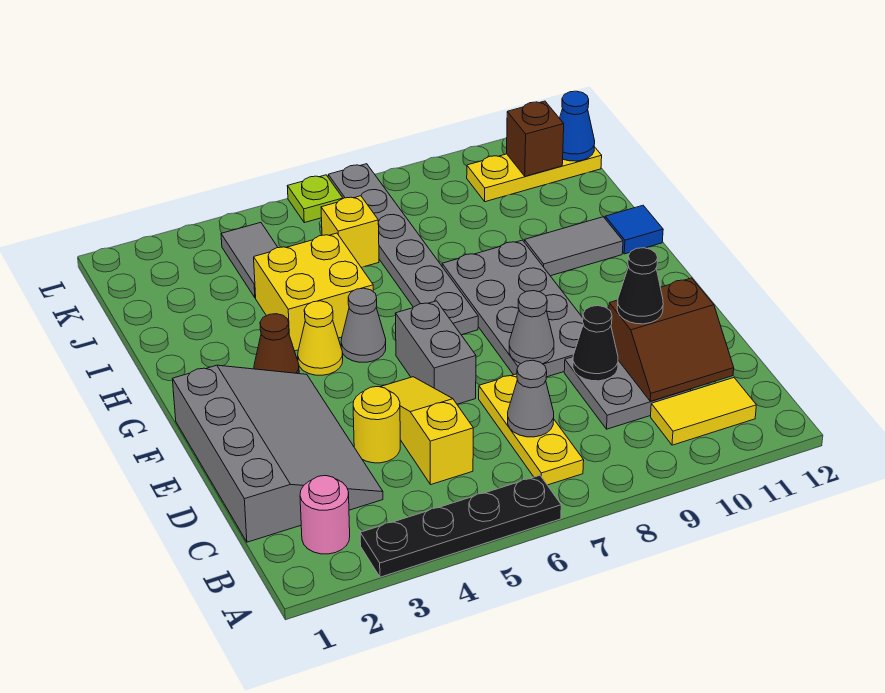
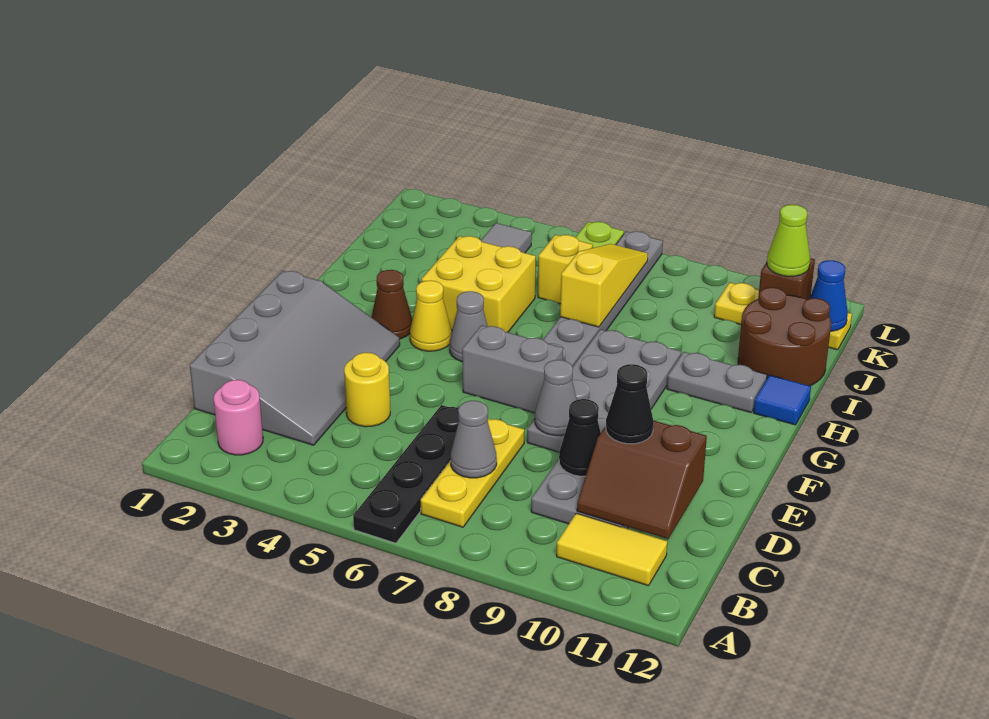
black 1x4 plate [360,475,561,577] -> black 1x4 plate turned to [353,405,459,543]
yellow 1x3 slope [381,377,473,485] -> yellow 1x3 slope moved to [560,244,648,327]
grey 1x2 brick [395,301,476,404] -> grey 1x2 brick turned to [462,325,563,413]
grey 1x2 tile [524,217,623,276] -> grey 1x2 plate [667,352,767,413]
none -> brown 2x2 round brick [738,287,831,386]
none -> lime 1x1 cone [767,205,810,276]

